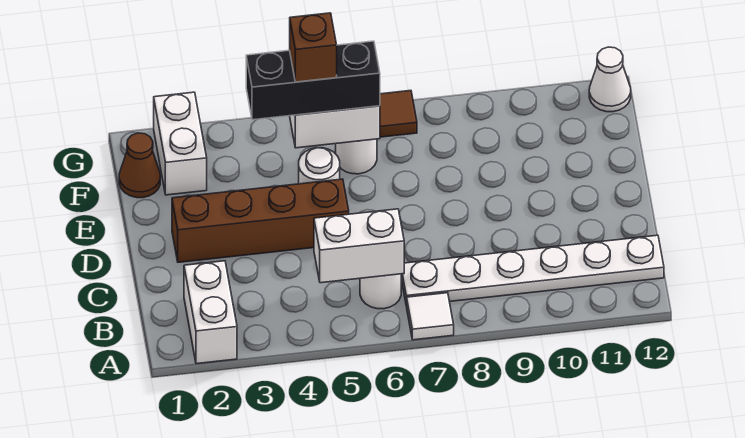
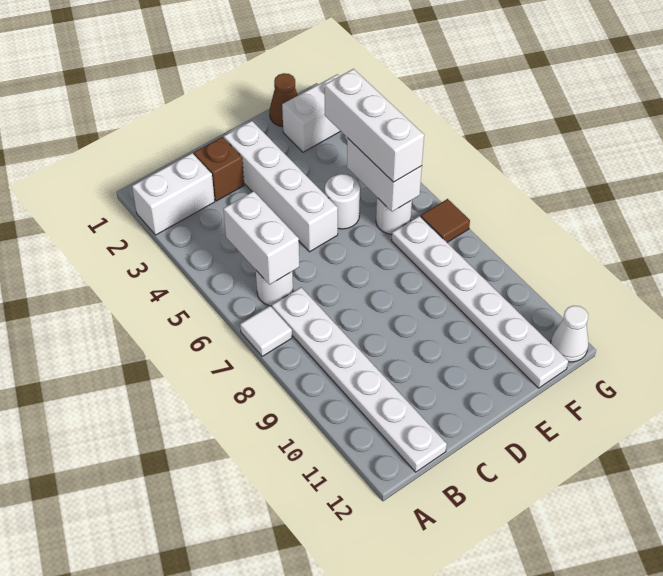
brown 1x4 brick [172,179,349,262] -> white 1x4 brick [224,121,338,252]
black 1x3 brick [246,41,380,120] -> white 1x3 brick [325,69,424,182]
brown 1x1 brick [290,13,337,82] -> brown 1x1 brick moved to [194,137,244,201]
none -> white 1x6 plate [392,216,568,388]

